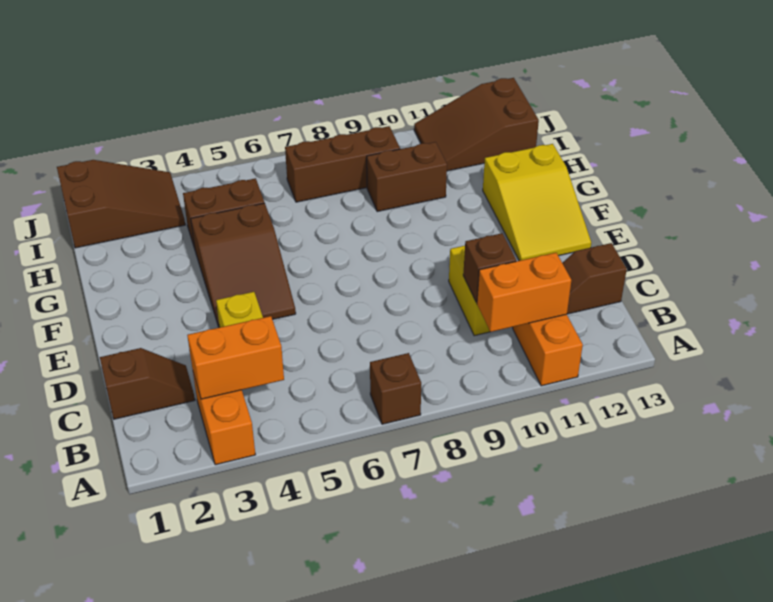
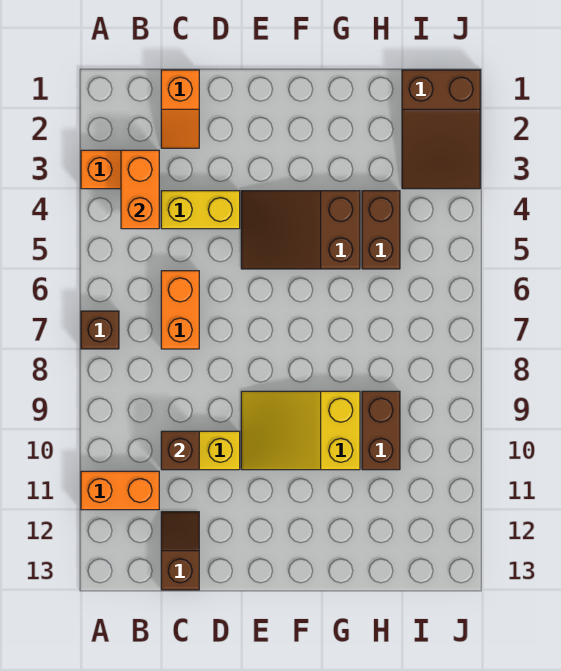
orange 1x2 brick [477,253,571,332] -> orange 1x2 brick moved to [161,271,199,349]
brown 1x2 slope [100,348,195,419] -> orange 1x2 slope [161,70,199,148]
yellow 2x3 slope [483,144,591,261] -> yellow 2x3 slope moved to [241,391,360,470]
brown 1x3 brick [285,126,400,202] -> none
brown 2x3 slope [414,78,539,171] -> none

